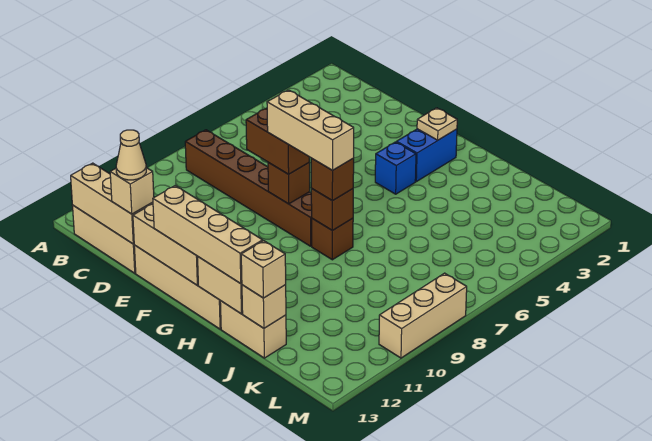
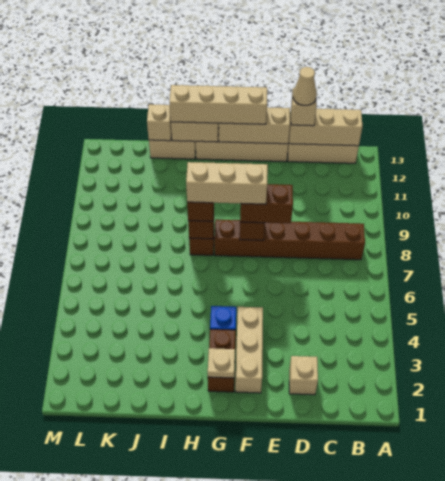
blue 1x2 brick [397,129,457,182] -> brown 1x2 brick [208,329,236,392]
tan 1x1 brick [241,241,286,298] -> tan 1x1 brick moved to [289,356,318,395]
tan 1x3 brick [379,273,467,358] -> tan 1x3 brick moved to [235,307,263,393]

